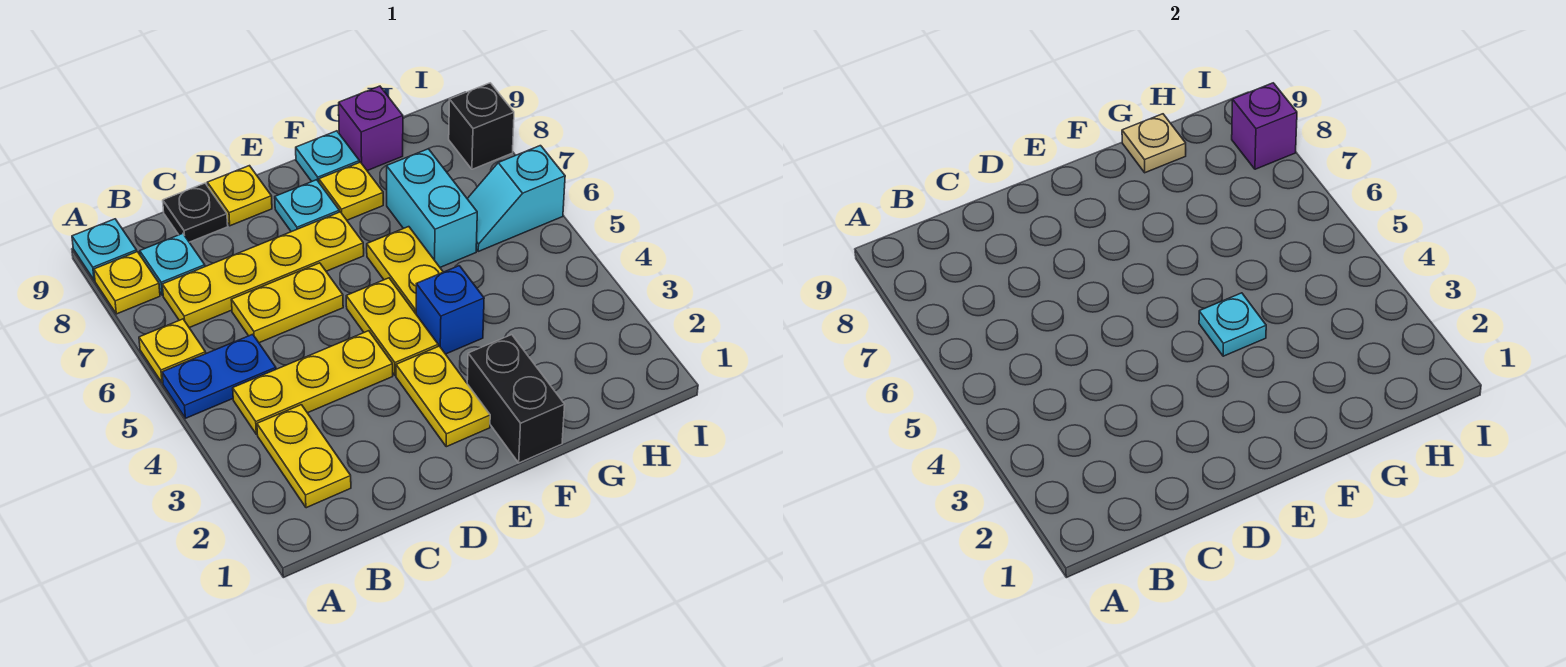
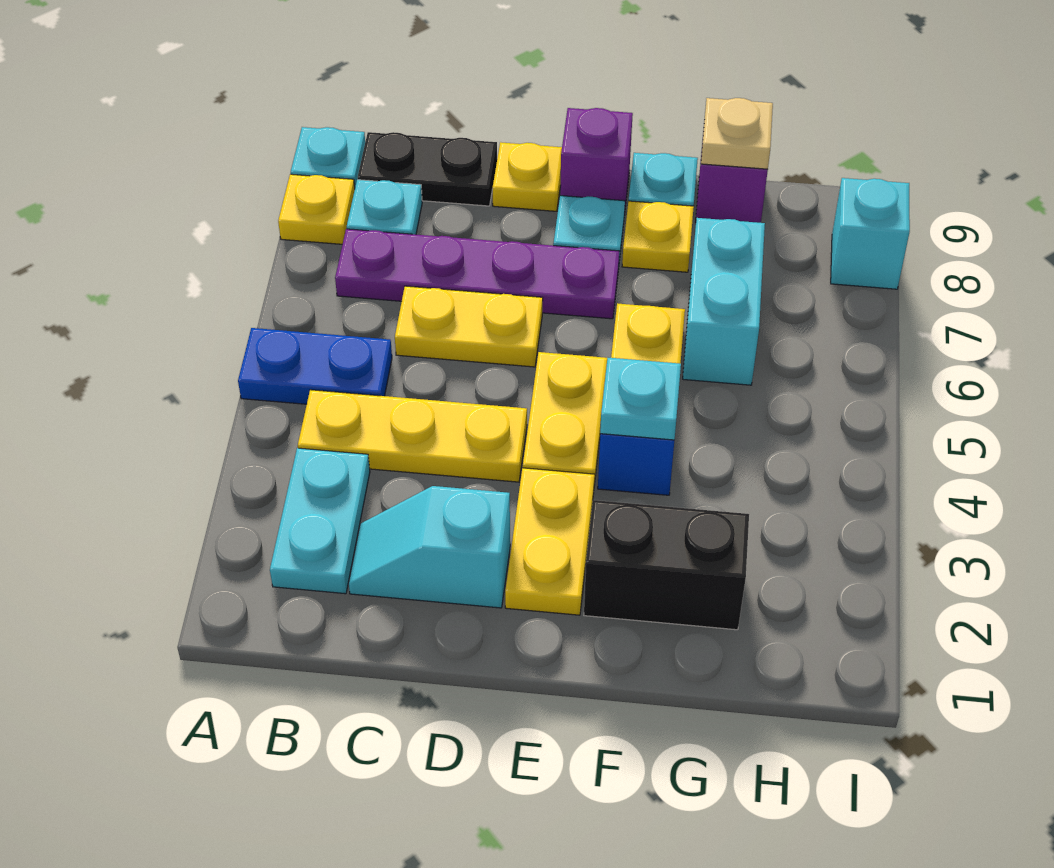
yellow 1x1 plate [139,319,206,383] -> none
yellow 1x2 plate [257,405,351,508] -> cyan 1x2 plate [270,448,370,594]
yellow 1x4 plate [162,212,364,328] -> purple 1x4 plate [335,229,619,319]
black 1x1 plate [163,183,228,242] -> black 1x2 plate [358,132,497,206]
black 1x2 brick [467,335,565,463] -> black 1x2 brick turned to [584,500,749,630]
cyan 1x2 slope [467,146,565,251] -> cyan 1x2 slope moved to [349,486,510,608]
black 1x1 brick [449,83,514,169] -> cyan 1x1 brick [831,178,910,289]
purple 1x1 brick [1232,83,1297,169] -> purple 1x1 brick moved to [560,108,633,214]

